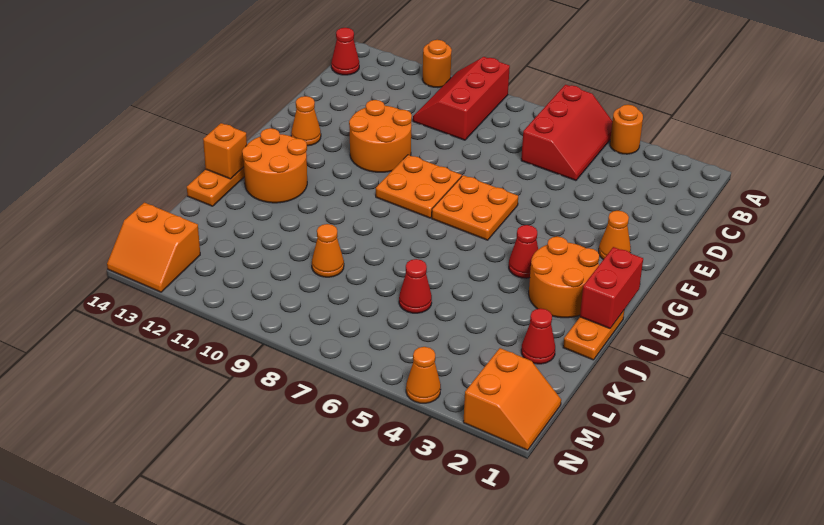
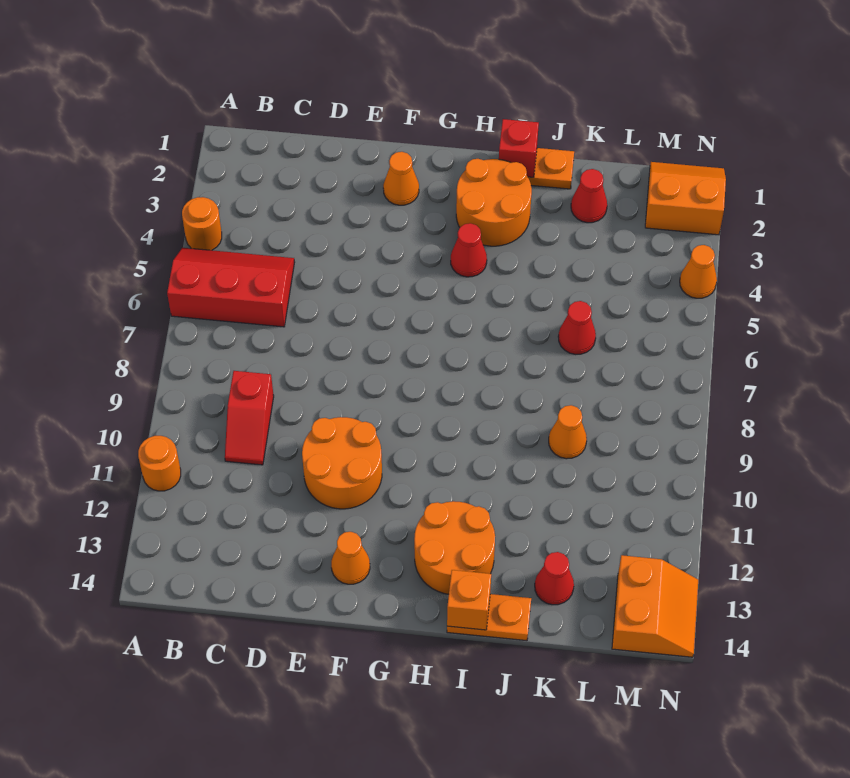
red 2x3 slope [413,57,510,140] -> red 1x2 slope [225,371,274,465]
red 1x1 cone [331,28,359,75] -> red 1x1 cone moved to [535,552,574,605]
orange 2x2 plate [432,175,518,240] -> none
orange 2x2 plate [376,155,462,218] -> none
red 1x2 brick [580,247,643,328] -> red 1x1 brick [499,119,539,177]

